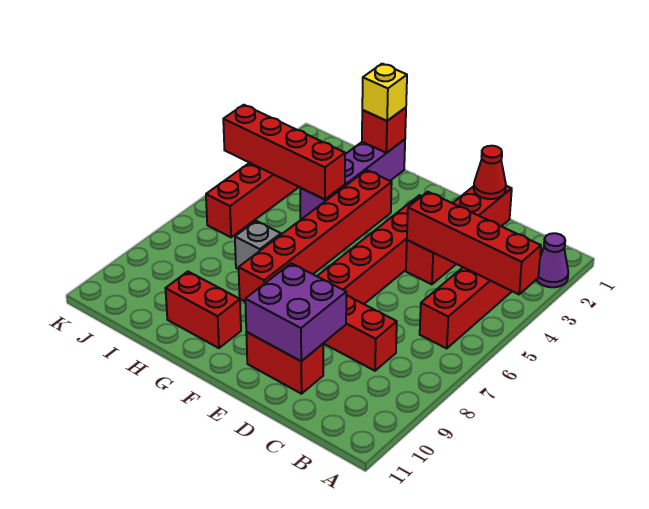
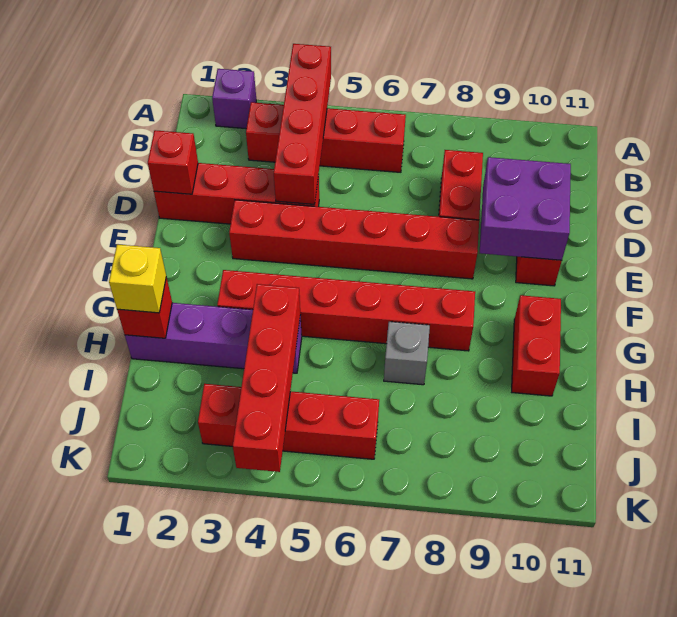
purple 1x1 cone [536,233,568,287] -> purple 1x1 brick [212,69,256,129]
red 1x1 cone [474,146,506,199] -> red 1x1 brick [148,130,198,194]

